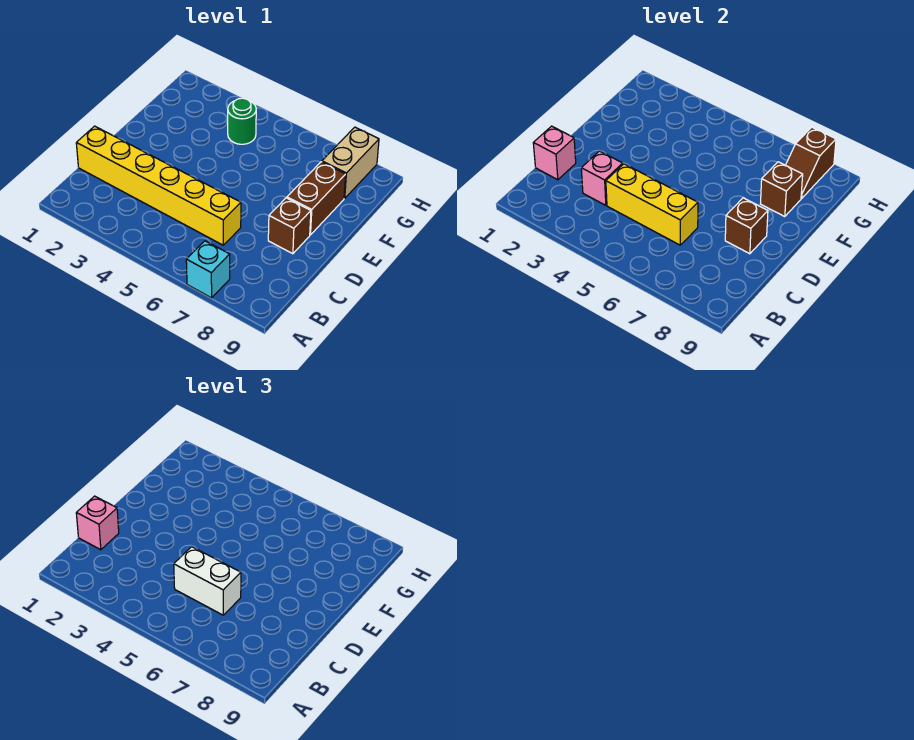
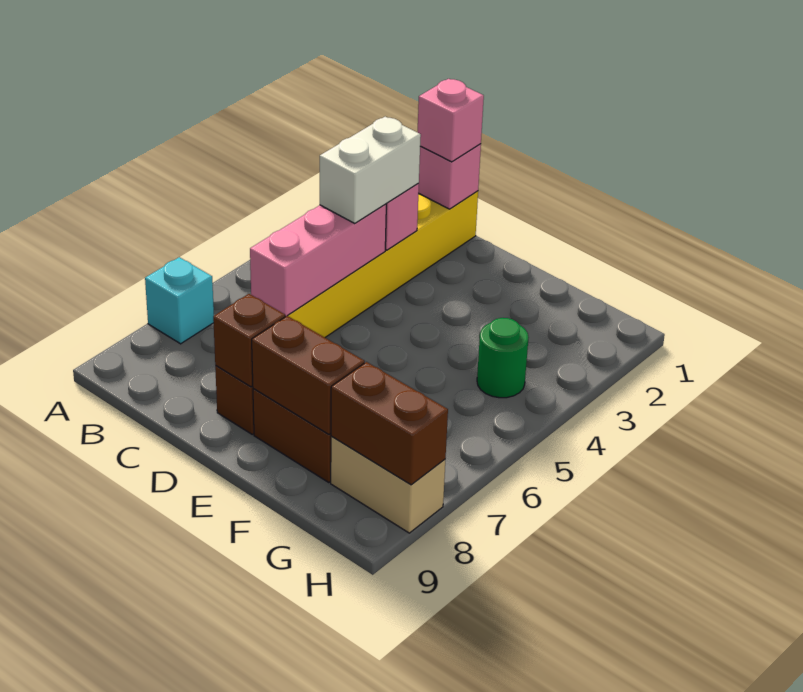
yellow 1x3 brick [606,164,698,245] -> pink 1x3 brick [250,204,386,317]
white 1x2 brick [174,547,241,615] -> white 1x2 brick moved to [320,117,421,223]
brown 1x1 brick [761,162,803,217] -> brown 1x2 brick [252,316,365,434]
brown 1x2 slope [786,127,836,198] -> brown 1x2 brick [331,362,448,485]

